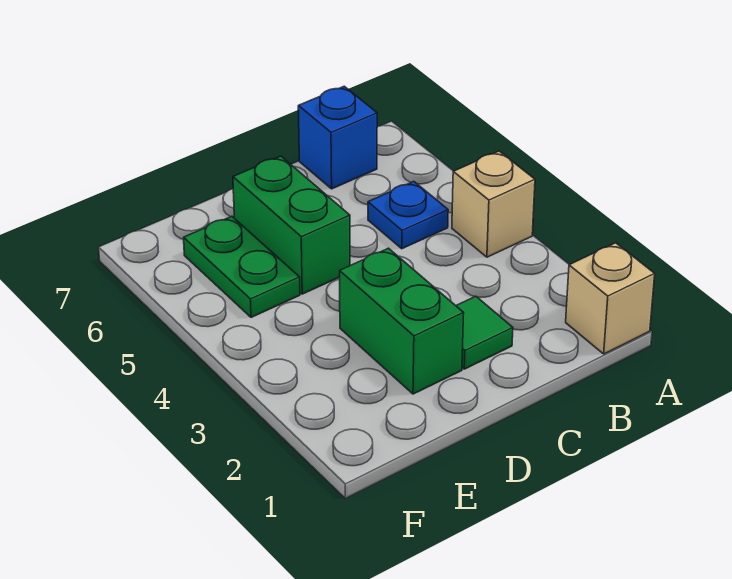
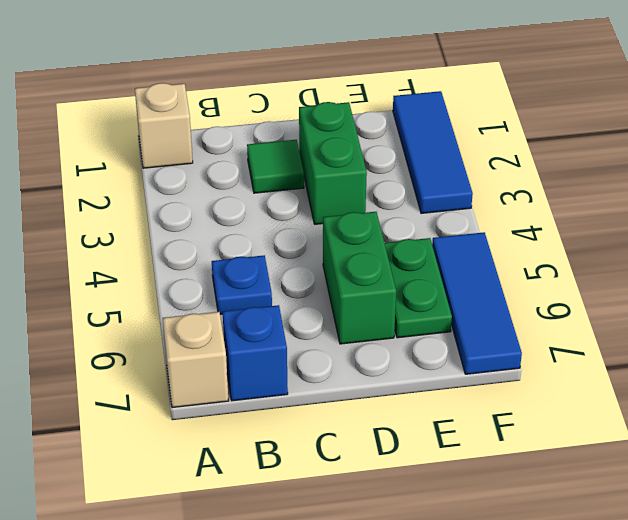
tan 1x1 brick [452,151,535,257] -> tan 1x1 brick moved to [163,312,228,408]
none -> blue 1x3 tile [393,91,473,213]
none -> blue 1x3 tile [432,232,522,374]

